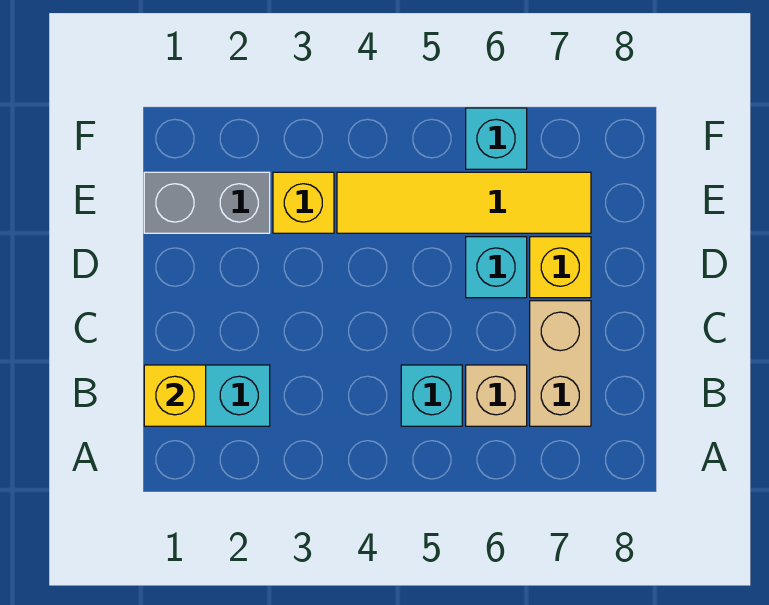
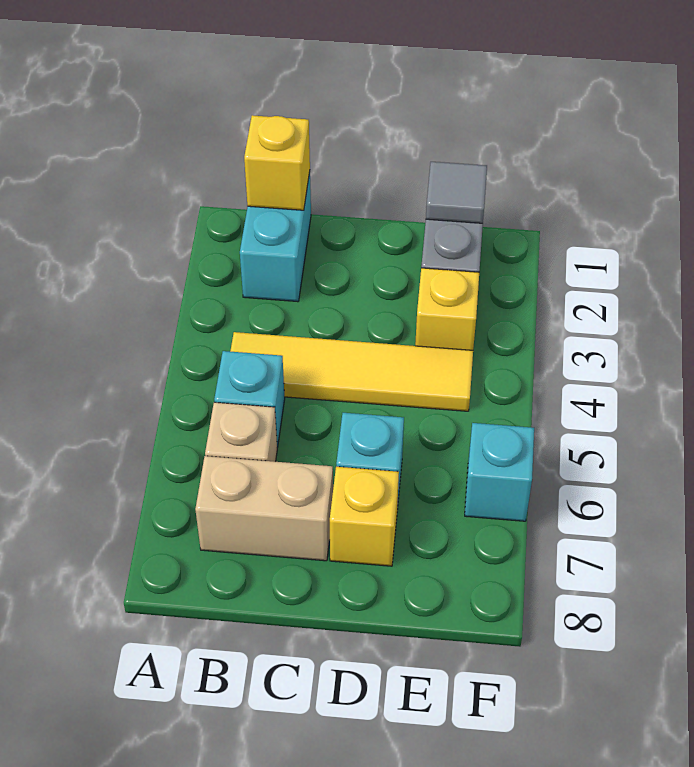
none -> grey 1x1 tile [426,162,487,223]
yellow 1x4 tile [337,172,591,233] -> yellow 1x4 tile turned to [230,332,473,411]

